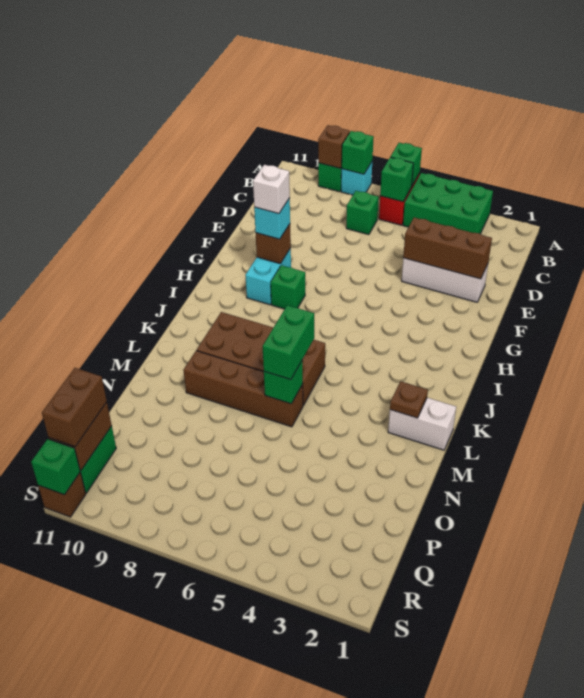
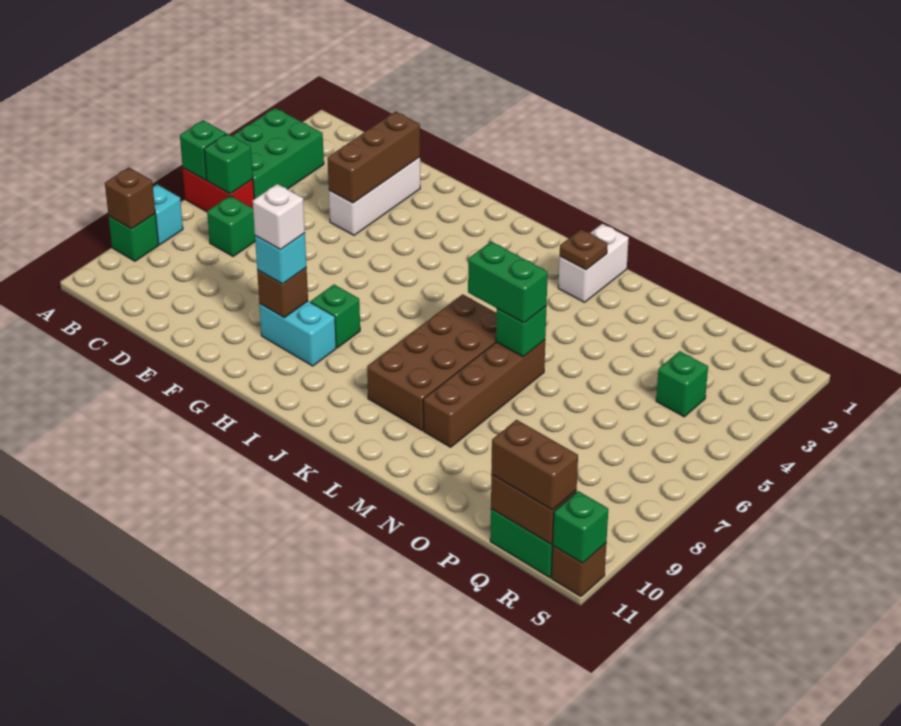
green 1x1 brick [342,131,374,174] -> green 1x1 brick moved to [656,351,708,417]

